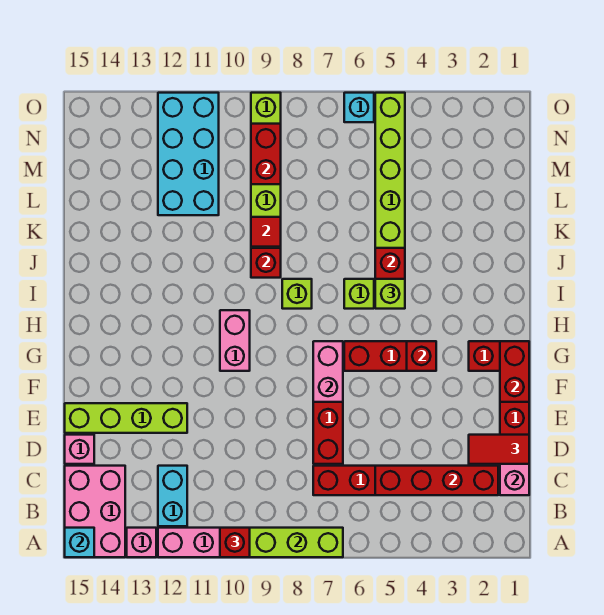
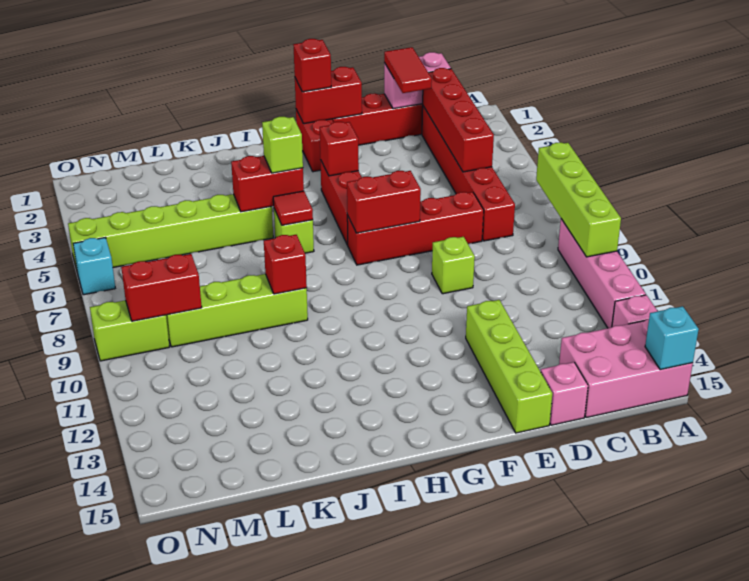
red 1x1 brick [220,528,250,557] -> red 1x1 brick moved to [293,39,331,92]
cyan 1x2 brick [158,466,187,526] -> none
pink 1x2 brick [313,341,343,402] -> red 1x2 brick [347,171,421,233]
pink 1x2 brick [220,310,250,371] -> none
lime 1x1 brick [282,279,312,309] -> lime 1x1 brick moved to [432,237,475,294]
red 1x1 tile [251,217,281,247] -> red 1x1 tile moved to [273,191,313,225]
cyan 2x4 brick [158,93,219,215] -> none

